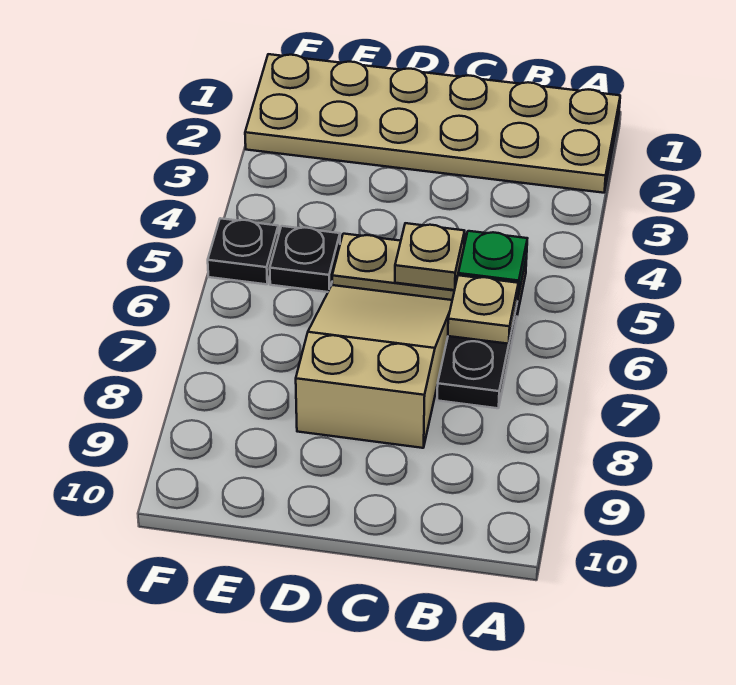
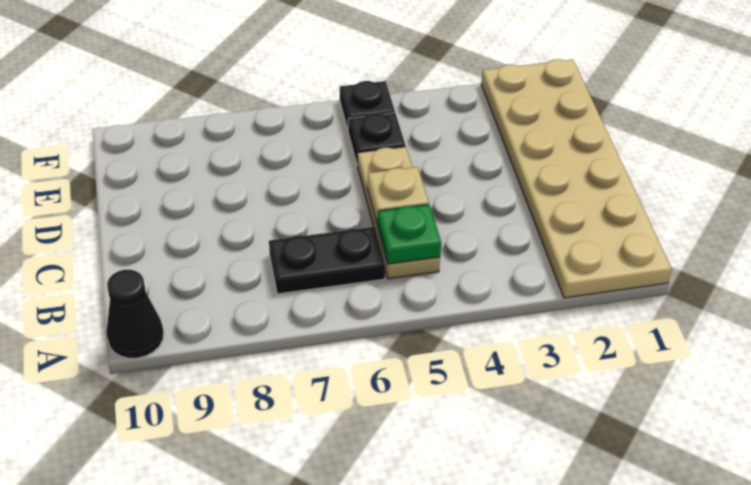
none -> black 1x1 cone [106,270,164,358]
tan 1x1 plate [448,275,518,344] -> none
tan 2x3 slope [296,285,452,448] -> none

